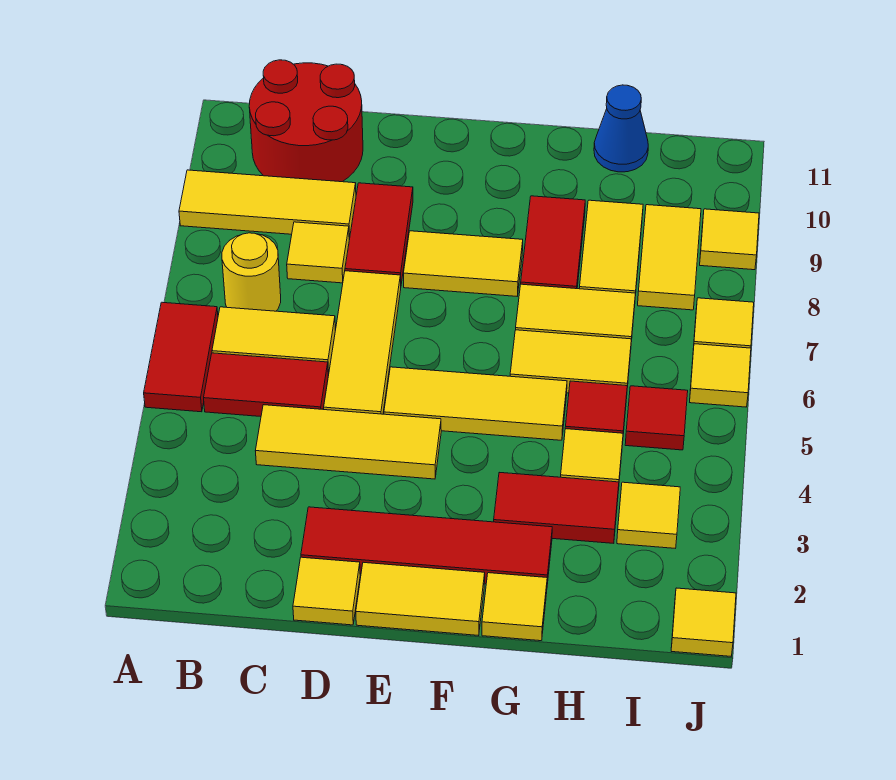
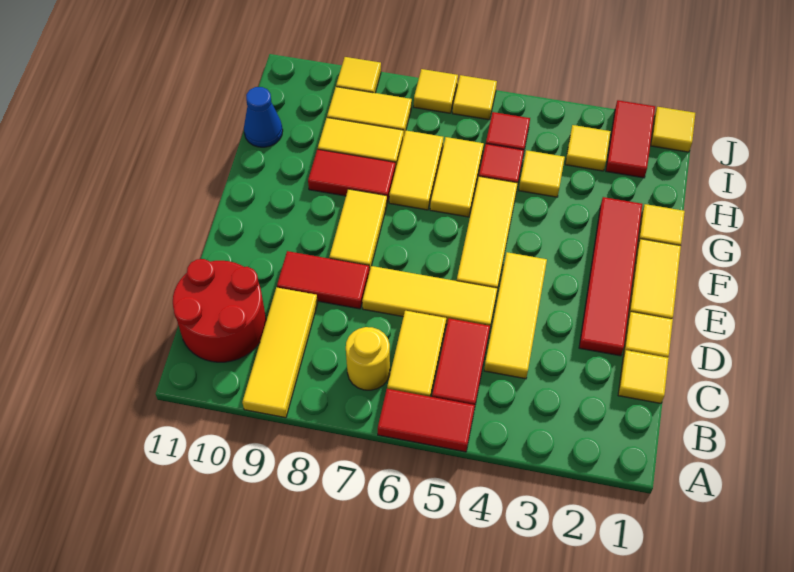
yellow 1x1 tile [287,222,349,283] -> yellow 1x1 tile moved to [618,350,669,403]
red 1x2 tile [494,472,619,543] -> red 1x2 tile moved to [606,100,655,178]

